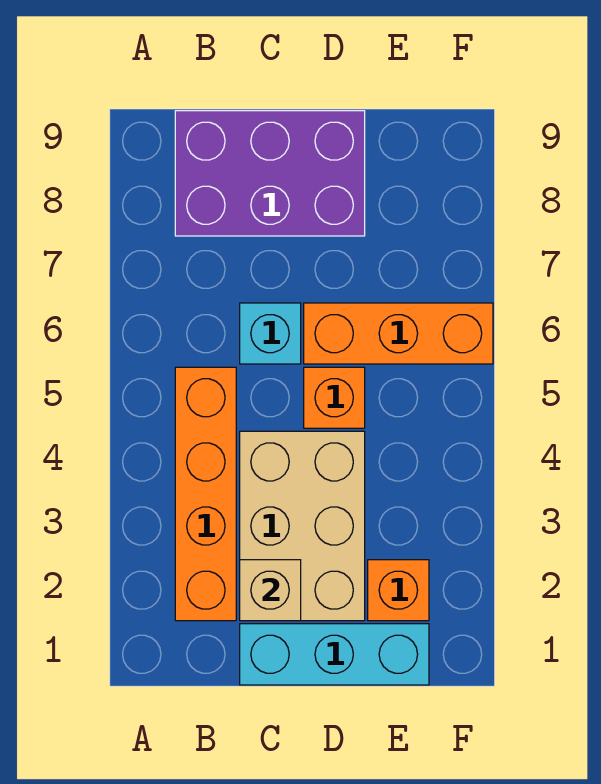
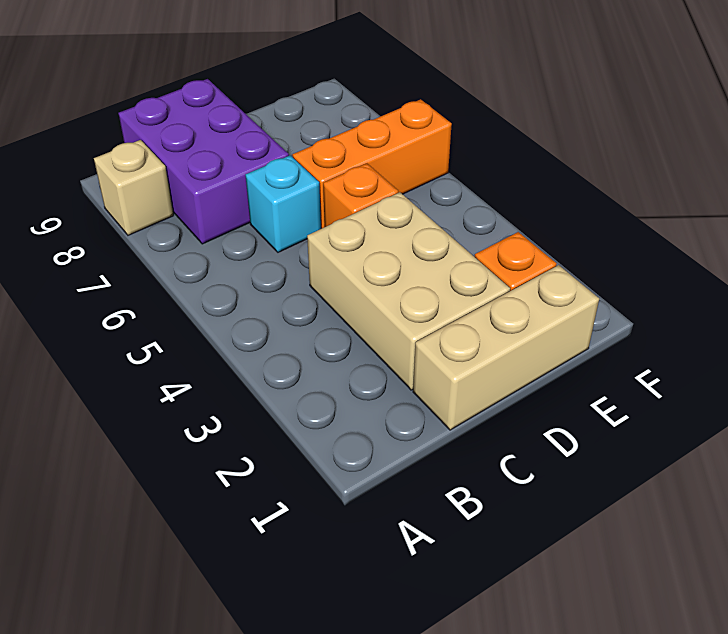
orange 1x4 brick [175,367,236,621] -> none
purple 2x3 brick [175,111,365,236] -> purple 2x3 brick turned to [118,79,289,244]
cyan 1x3 brick [240,624,429,685] -> tan 1x3 brick [413,265,599,430]
tan 1x1 brick [240,560,301,621] -> tan 1x1 brick moved to [94,140,173,235]

